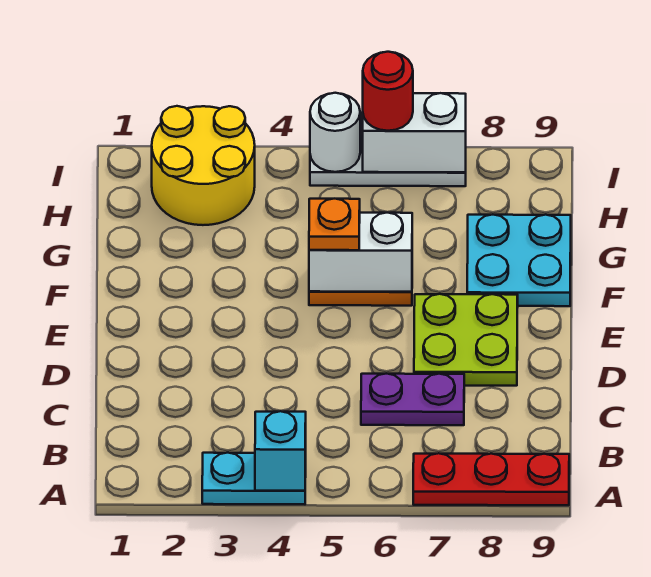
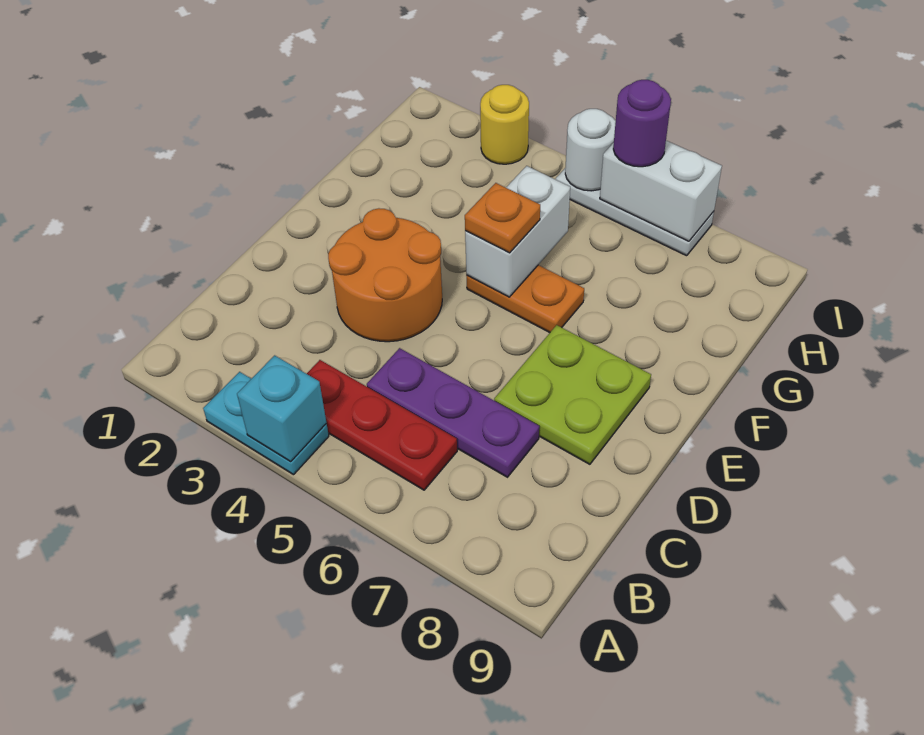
red 1x3 plate [413,453,569,505] -> red 1x3 plate moved to [307,360,457,490]
purple 1x2 plate [361,374,464,425] -> purple 1x3 plate [367,348,539,477]
none -> orange 2x2 round brick [328,208,442,342]
white 1x2 brick [309,213,412,292] -> white 1x2 brick turned to [465,166,570,297]
cyan 2x2 plate [467,215,571,306] -> none
yellow 2x2 round brick [152,106,255,225] -> yellow 1x1 round brick [480,85,529,164]
red 1x1 round brick [363,52,413,131] -> purple 1x1 round brick [613,80,671,167]

